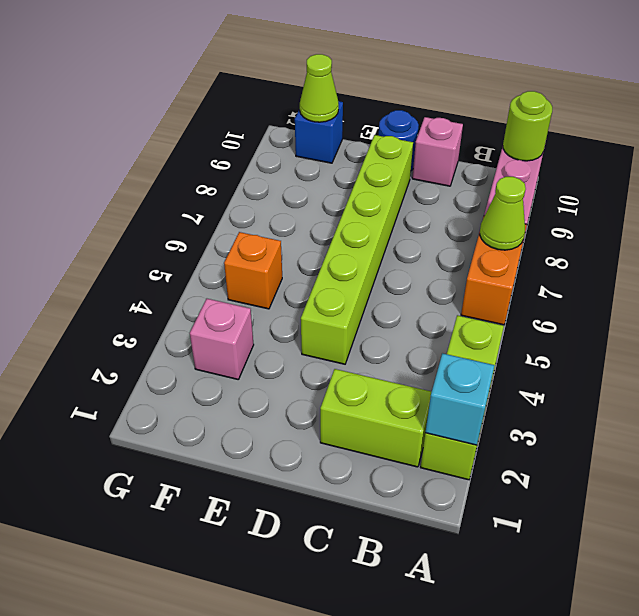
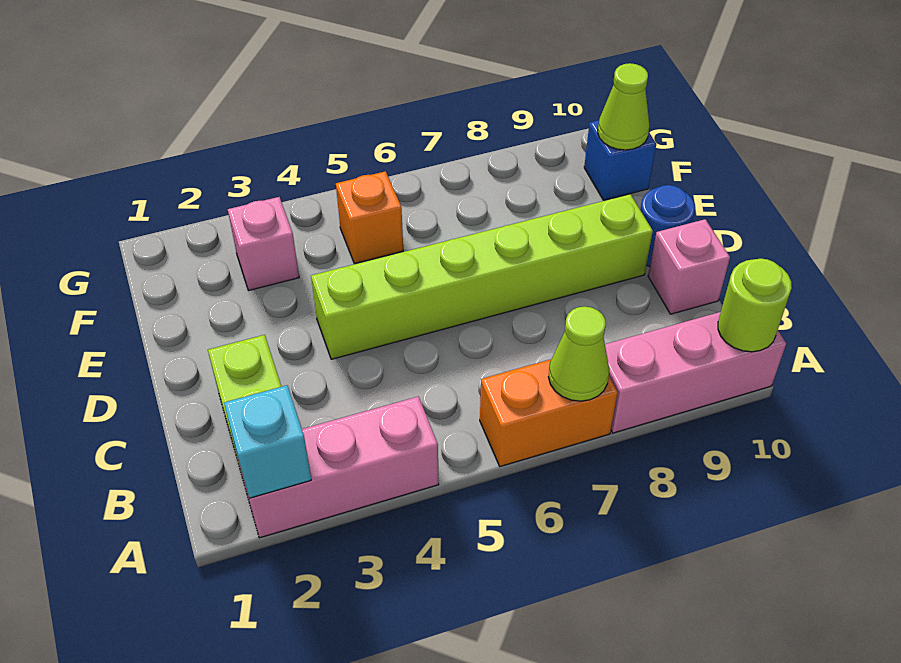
lime 1x3 brick [421,315,504,480] -> pink 1x3 brick [237,396,439,538]

